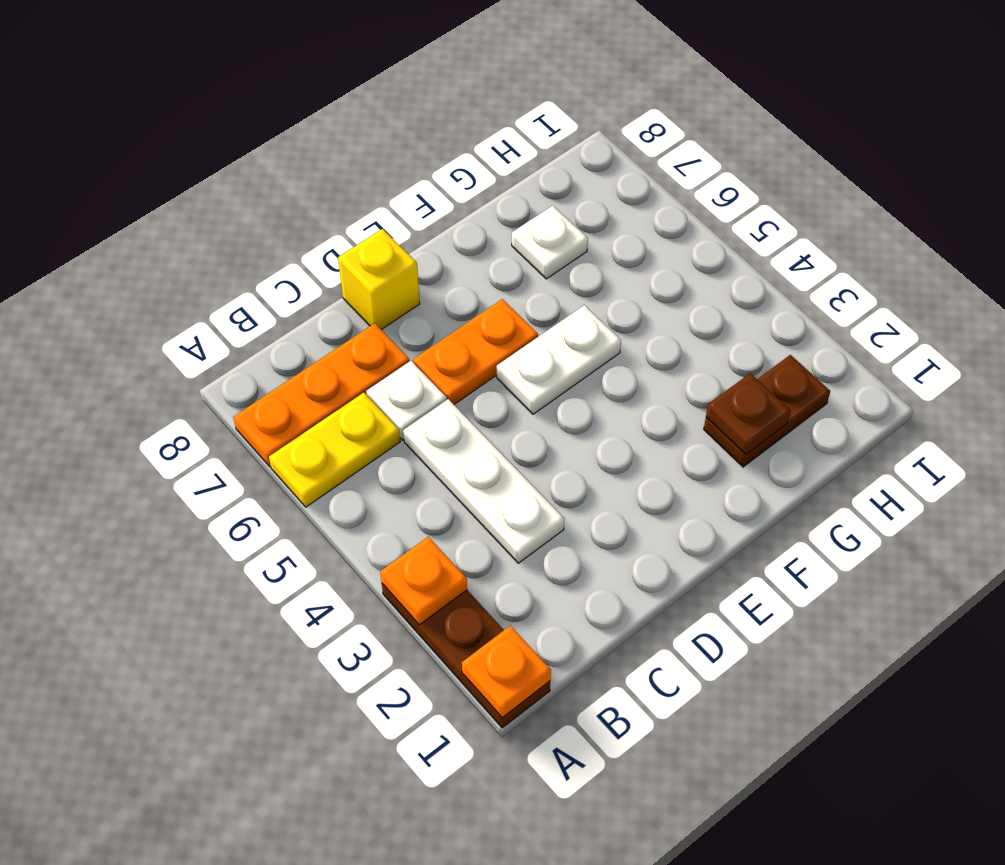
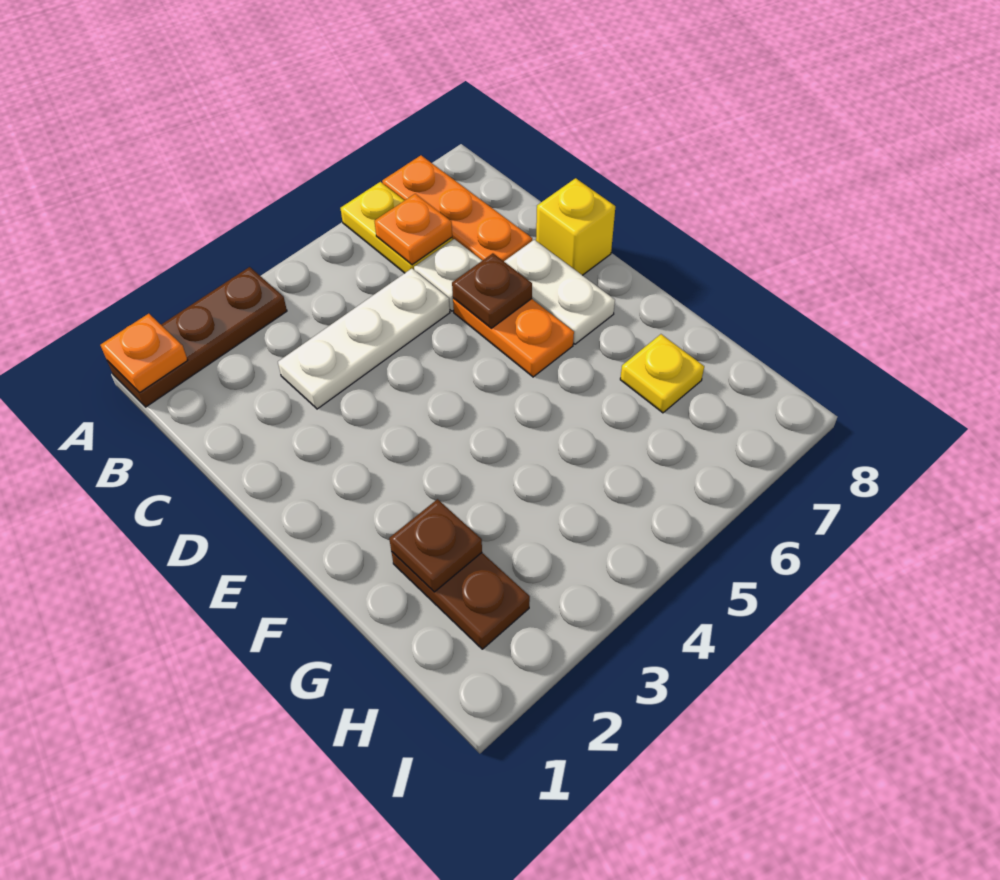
orange 1x1 plate [380,537,467,625] -> orange 1x1 plate moved to [374,194,452,265]
none -> brown 1x1 plate [452,253,532,328]
white 1x2 plate [497,305,621,414] -> white 1x2 plate moved to [504,240,615,344]
white 1x1 plate [512,205,588,279] -> yellow 1x1 plate [620,334,704,413]

